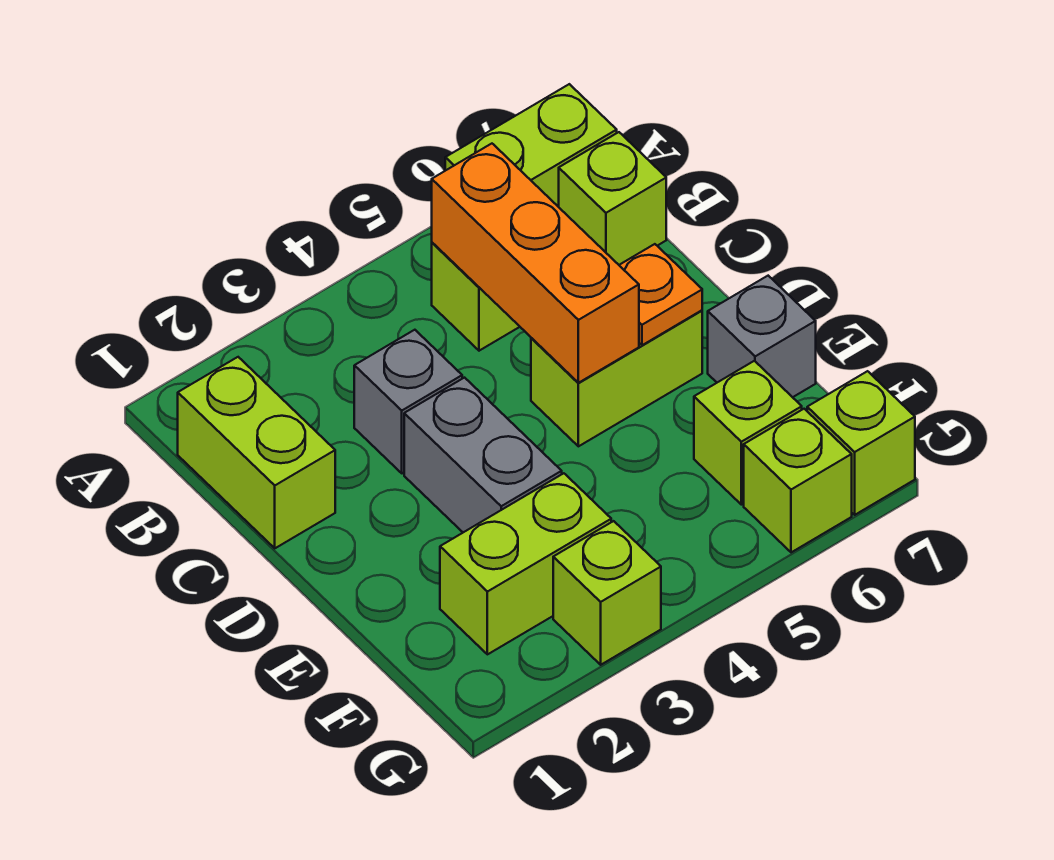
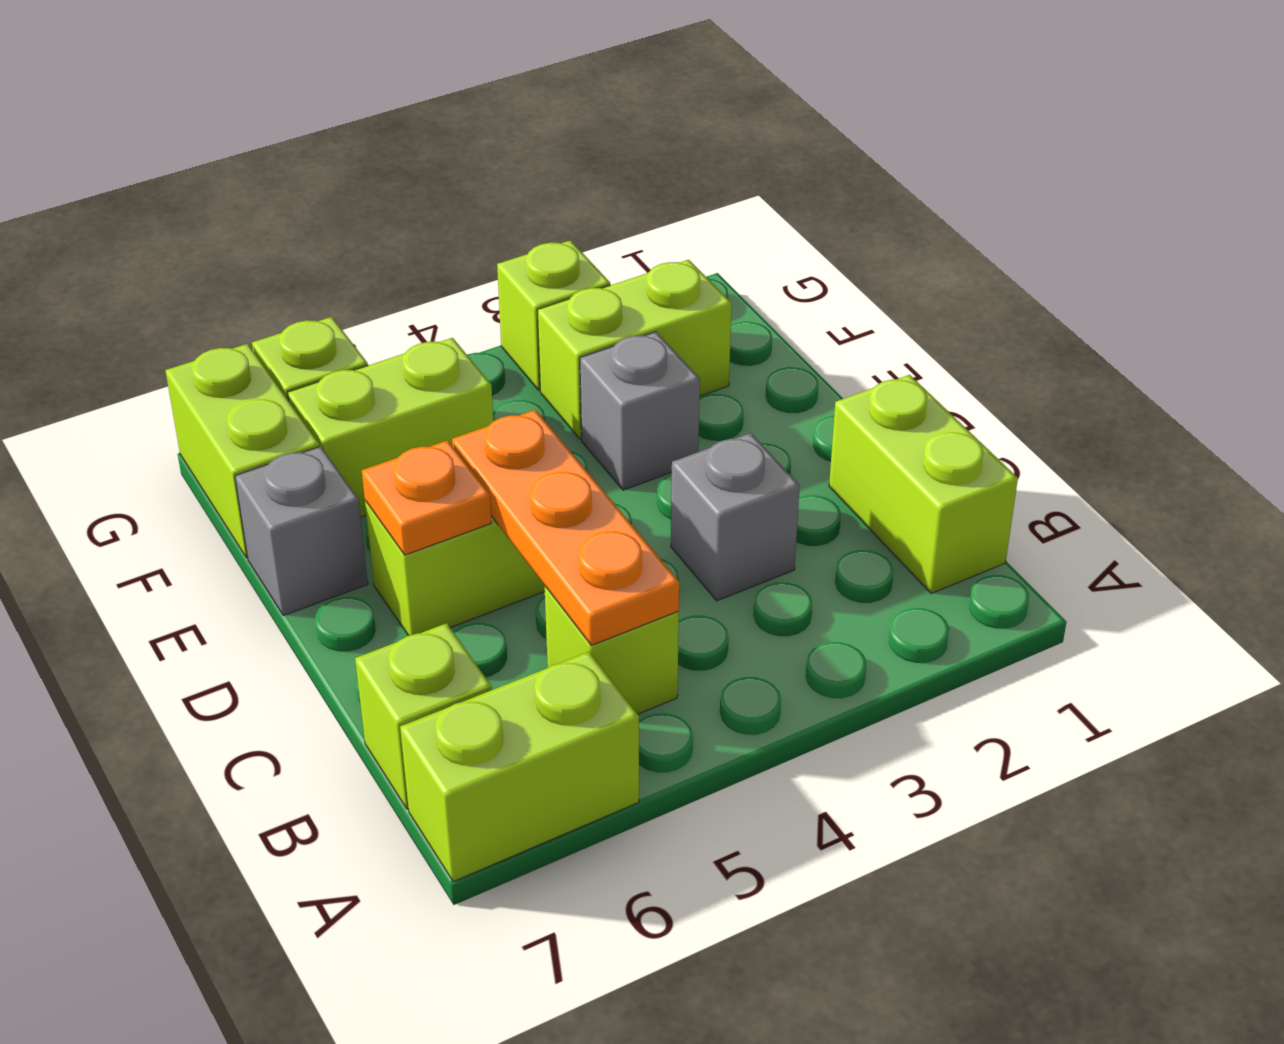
orange 1x3 brick [432,144,639,383] -> orange 1x3 plate [452,410,679,645]
grey 1x2 brick [404,378,562,532] -> grey 1x1 brick [580,332,700,490]
lime 1x1 brick [694,361,802,505] -> lime 1x2 brick [288,338,493,517]
lime 1x1 brick [807,371,915,515] -> lime 1x2 brick [165,344,319,558]

